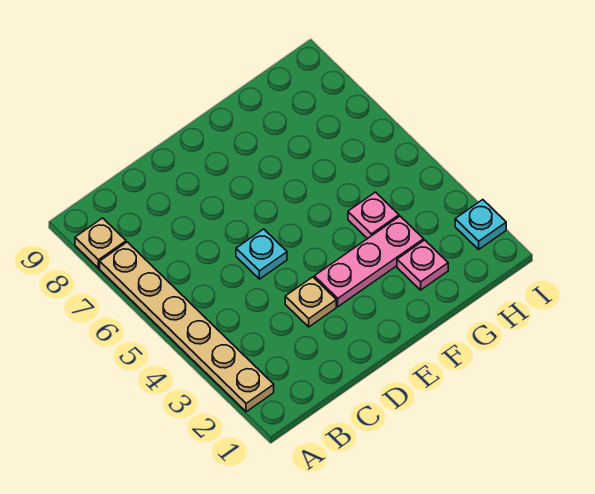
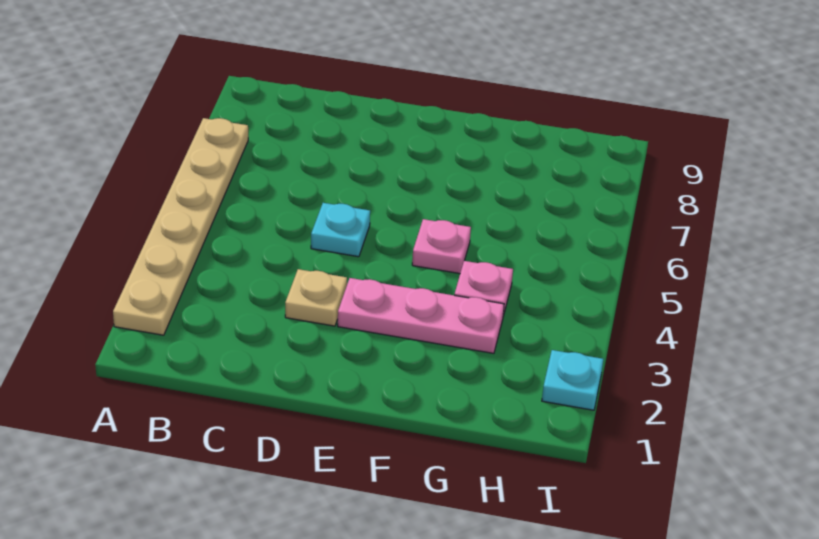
tan 1x1 plate [75,218,126,268] -> none
pink 1x1 plate [397,240,448,290] -> pink 1x1 plate moved to [412,219,471,274]

